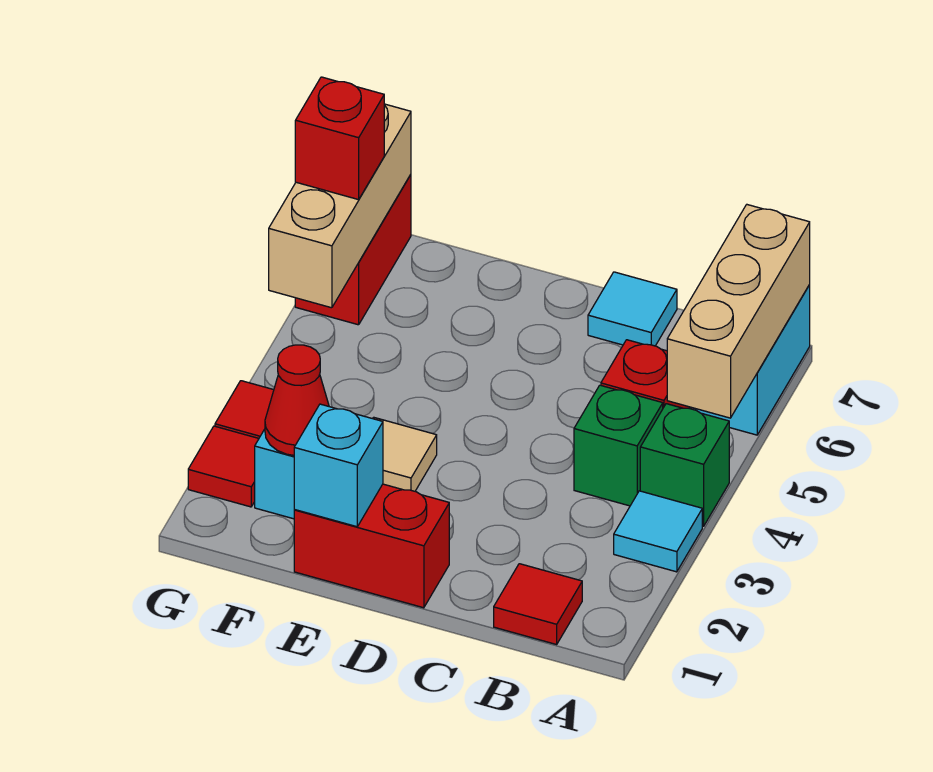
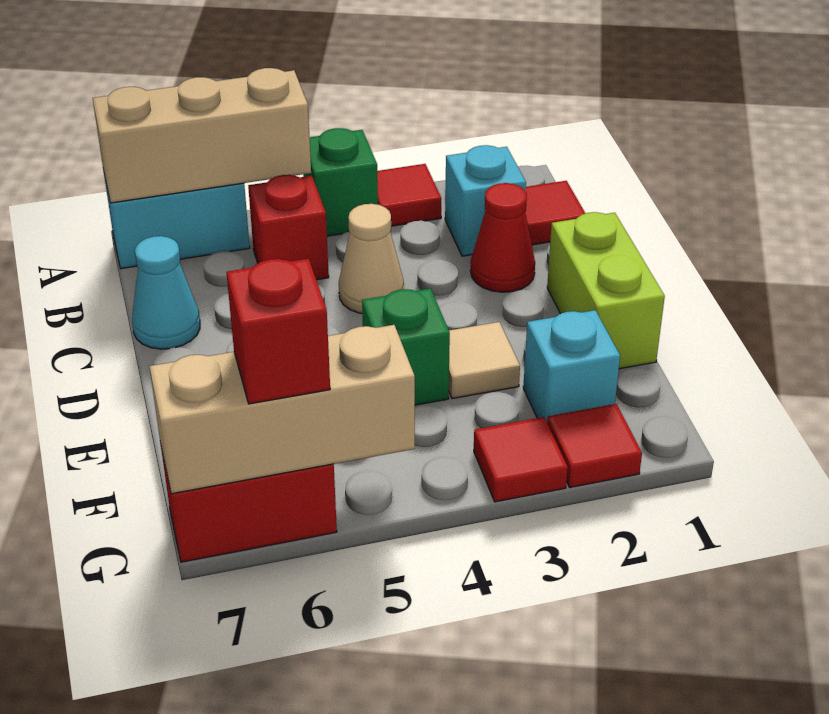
cyan 1x1 tile [614,491,702,572] -> red 1x1 tile [377,164,441,226]
green 1x1 brick [574,385,663,506] -> green 1x1 brick moved to [362,288,450,405]
none -> tan 1x1 cone [339,204,404,314]
cyan 1x1 tile [588,272,677,346] -> cyan 1x1 cone [132,236,200,349]
red 1x2 brick [294,484,449,608] -> lime 1x2 brick [547,212,665,369]
cyan 1x1 brick [294,404,383,527] -> cyan 1x1 brick moved to [445,145,526,256]
red 1x1 cone [265,345,329,455] -> red 1x1 cone moved to [470,183,535,292]

